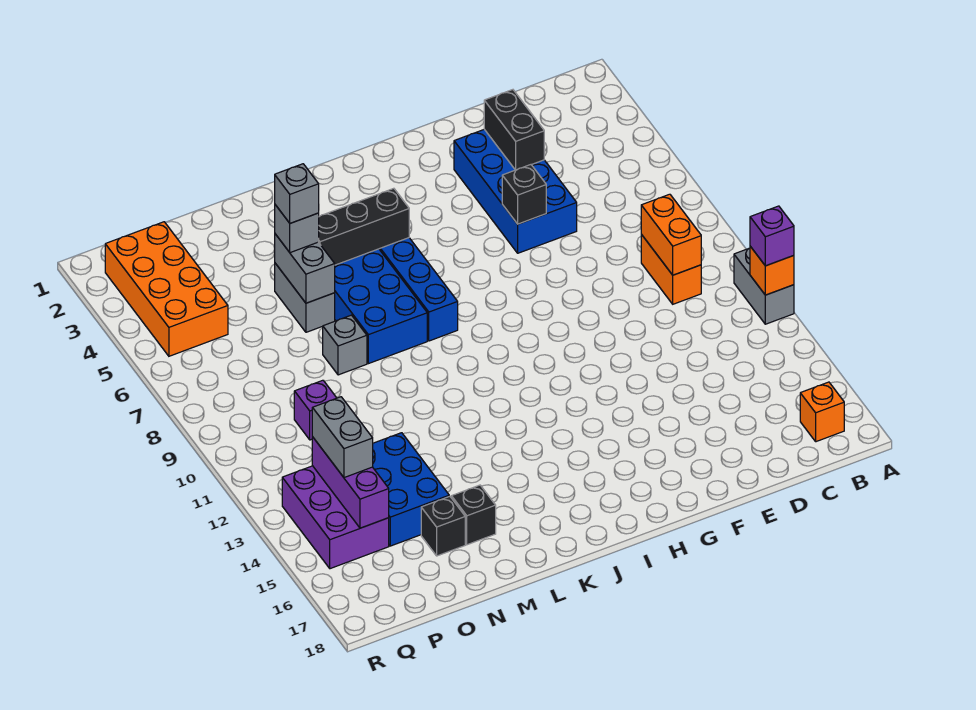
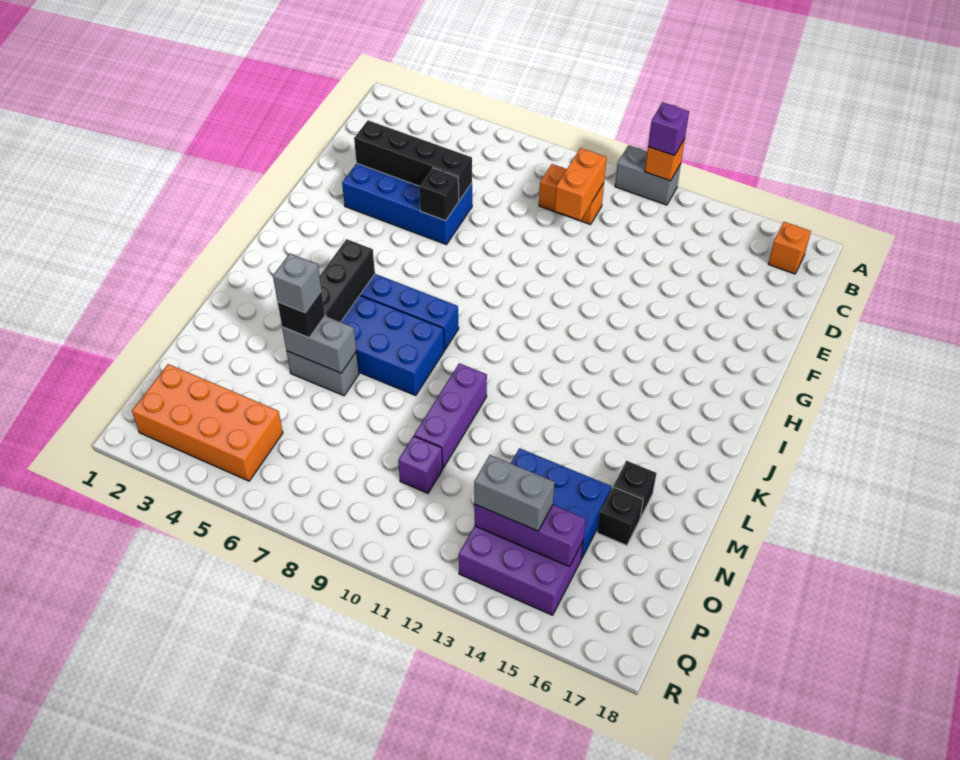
orange 1x2 brick [641,194,701,275] -> orange 1x2 brick turned to [555,148,607,220]
black 1x2 brick [484,90,544,170] -> black 1x4 brick [354,120,472,201]
none -> purple 1x3 brick [414,363,487,468]
grey 1x1 brick [275,205,319,253] -> black 1x1 brick [278,291,325,338]
grey 1x1 brick [323,315,367,375] -> none

